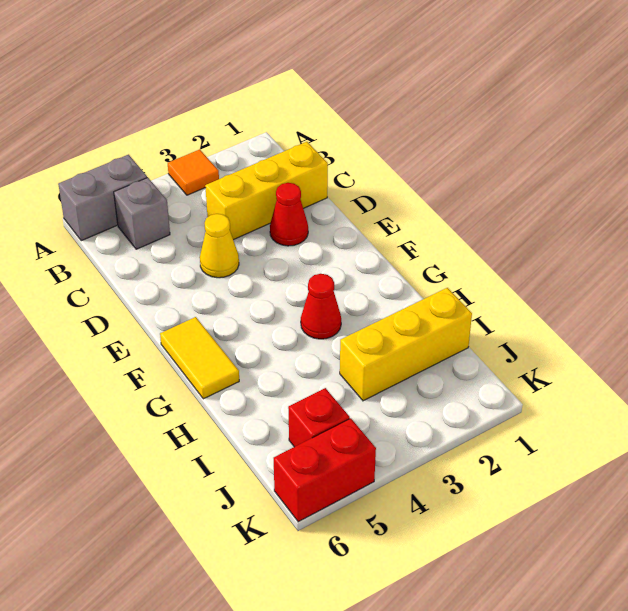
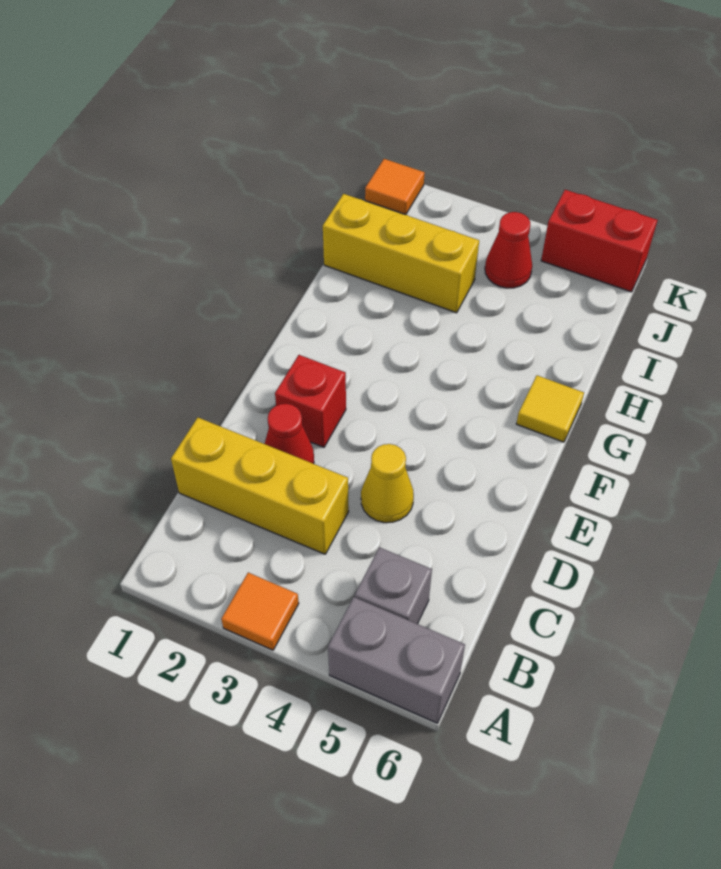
yellow 1x2 tile [160,317,239,399] -> yellow 1x1 tile [516,375,584,442]
red 1x1 cone [301,274,341,339] -> red 1x1 cone moved to [485,212,532,288]
red 1x1 brick [288,388,350,447] -> red 1x1 brick moved to [275,355,346,447]
none -> orange 1x1 tile [365,159,425,215]

